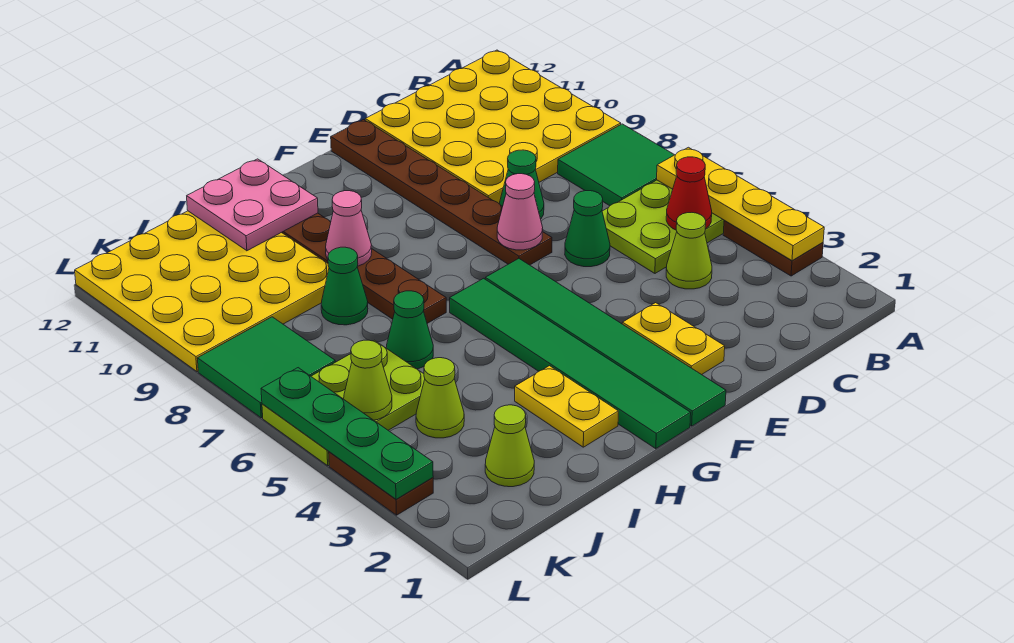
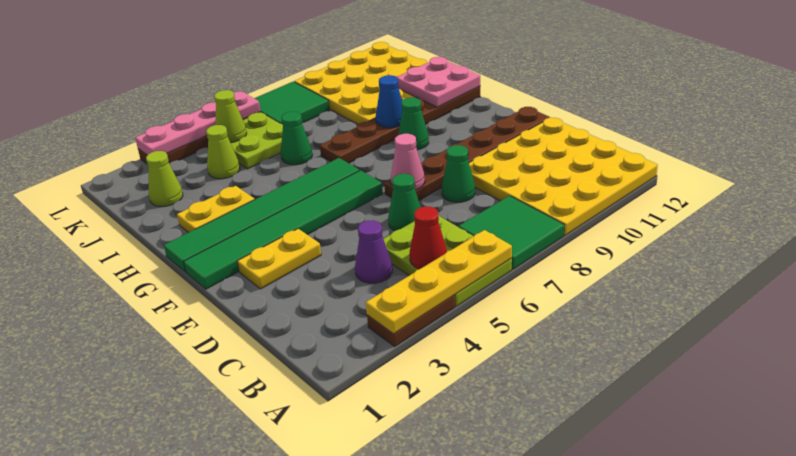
lime 1x1 cone [666,213,712,289] -> purple 1x1 cone [355,220,392,283]
pink 1x1 cone [326,191,372,266] -> blue 1x1 cone [376,75,402,128]
green 1x1 cone [321,247,368,325] -> green 1x1 cone moved to [398,97,429,150]
green 1x4 plate [261,368,433,499] -> pink 1x4 plate [135,91,261,155]

